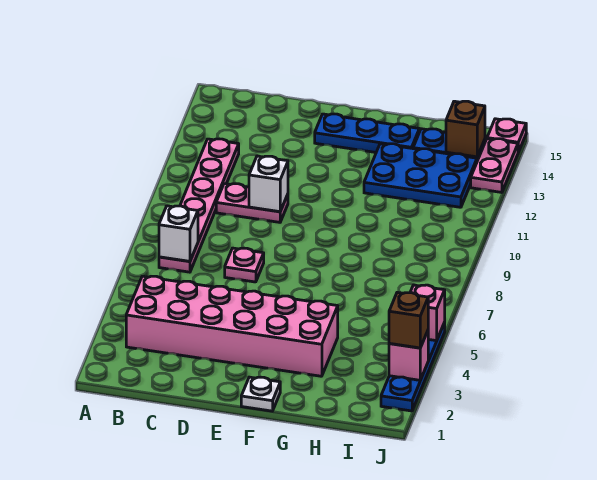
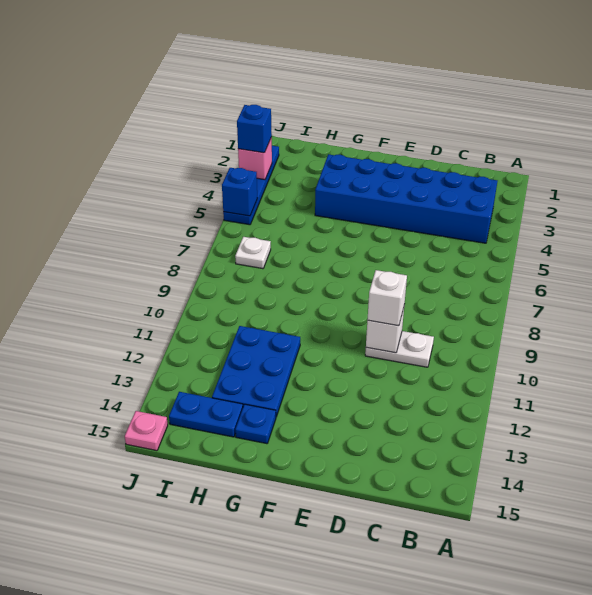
pink 2x6 brick [126,276,338,376] -> blue 2x6 brick [315,154,497,243]
pink 1x6 plate [159,139,239,272] -> none
white 1x1 brick [159,206,198,261] -> white 1x1 brick moved to [367,270,407,326]
pink 1x2 plate [216,184,288,222] -> white 1x2 plate [365,331,434,367]
pink 1x1 plate [225,248,264,282] -> none
blue 1x3 plate [315,114,419,152] -> blue 1x1 plate [235,404,276,444]
white 1x1 plate [241,377,280,411] -> white 1x1 plate moved to [235,237,271,269]
blue 2x3 plate [364,144,477,207] -> blue 2x3 plate turned to [212,326,300,417]
brown 1x1 brick [446,101,485,157] -> none
brown 1x1 brick [389,292,428,348] -> blue 1x1 brick [237,105,272,153]
pink 1x1 brick [410,285,445,341] -> blue 1x1 brick [222,168,257,216]
pink 1x2 plate [471,139,518,192] -> none

